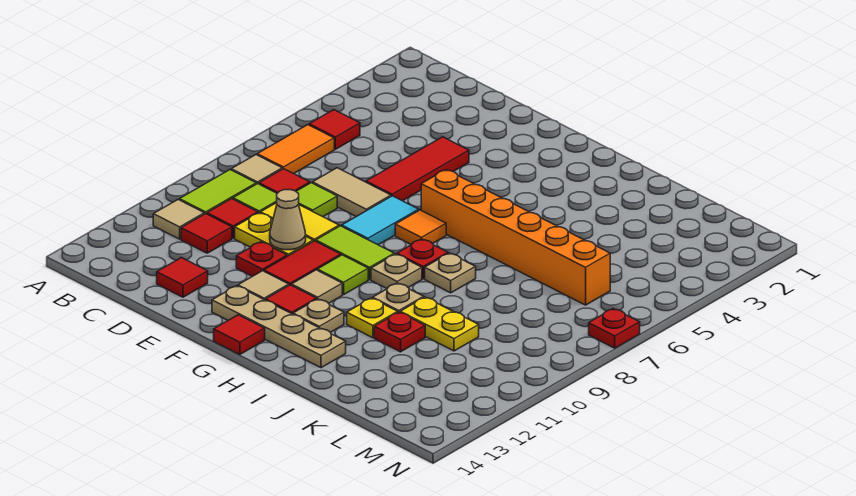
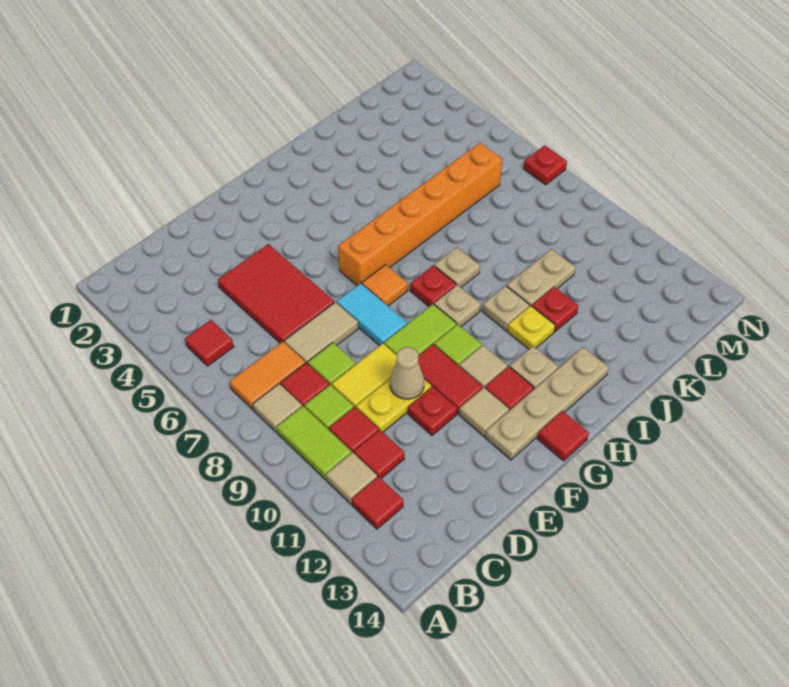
orange 1x2 tile [257,125,334,174] -> orange 1x2 tile turned to [230,342,305,410]
red 1x1 tile [157,258,208,297] -> red 1x1 tile moved to [352,476,403,529]
red 1x3 tile [366,137,469,201] -> red 2x3 tile [218,244,334,343]
yellow 1x2 plate [400,297,479,351] -> tan 1x2 plate [507,249,575,307]

